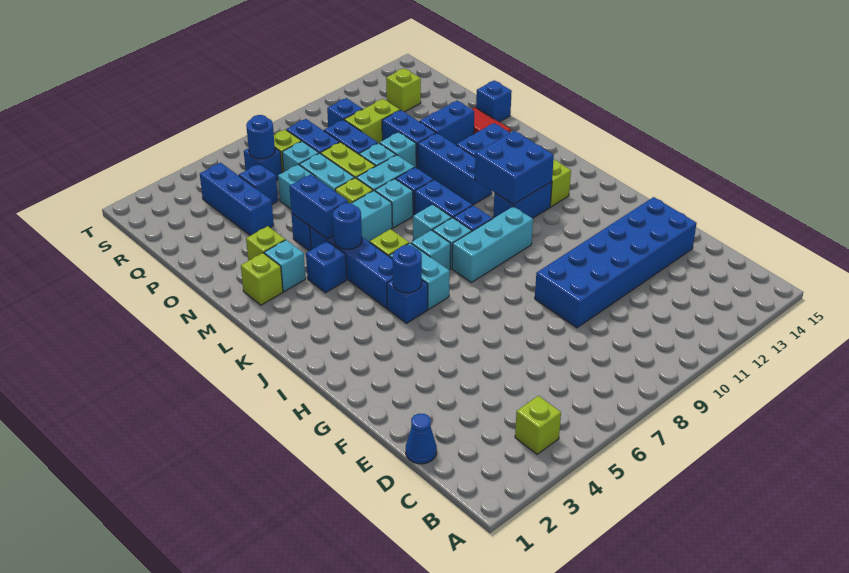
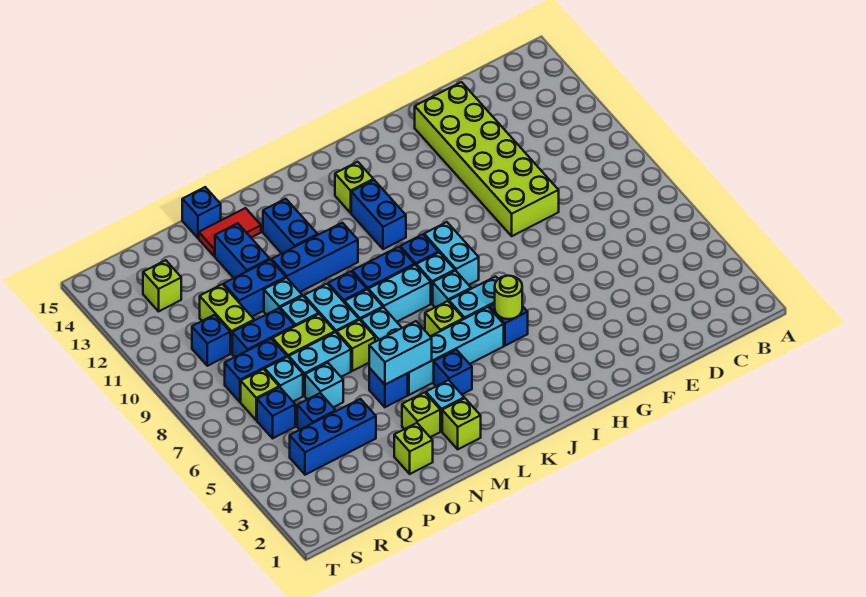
lime 1x1 brick [515,396,561,454] -> lime 1x1 brick moved to [394,423,433,474]
blue 1x1 cone [406,414,437,464] -> none
blue 2x6 brick [535,197,697,328] -> lime 2x6 brick [415,82,559,236]
blue 1x1 round brick [392,245,422,293] -> lime 1x1 round brick [495,276,522,319]
cyan 1x3 brick [452,206,533,282] -> cyan 1x2 brick [424,222,479,285]
blue 1x4 brick [310,227,393,308] -> cyan 1x4 brick [408,307,504,395]
blue 2x2 brick [475,131,554,205] -> none
cyan 1x1 brick [413,205,452,241] -> cyan 1x2 brick [368,265,431,322]
blue 1x1 round brick [333,203,362,249] -> none
blue 1x2 brick [289,174,348,239] -> cyan 1x2 brick [369,321,432,384]
blue 1x1 round brick [246,115,275,159] -> none

